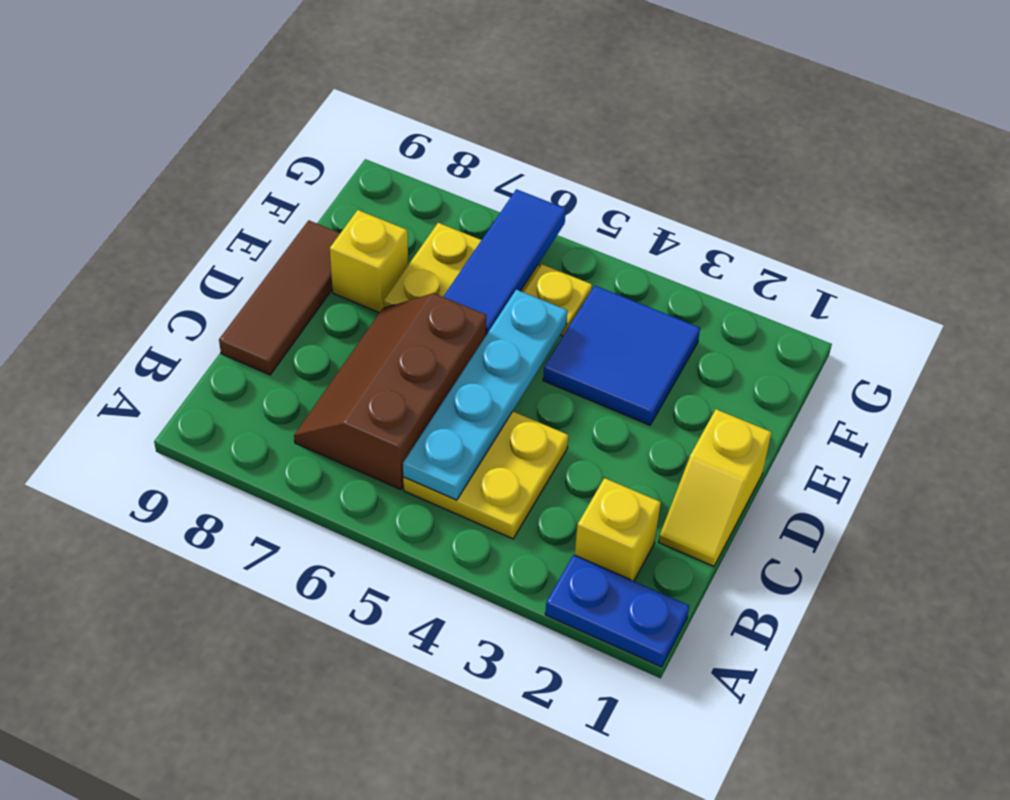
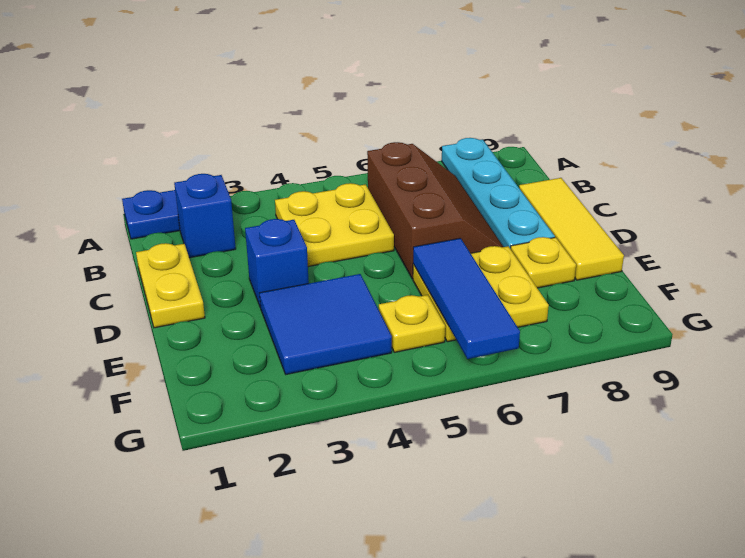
yellow 1x1 brick [575,478,661,581] -> blue 1x1 brick [174,174,236,258]
cyan 1x4 plate [403,290,568,500] -> cyan 1x4 plate moved to [442,138,555,249]
yellow 1x2 slope [659,409,772,566] -> yellow 1x2 plate [136,243,205,328]
brown 1x3 tile [219,220,340,375] -> yellow 1x3 tile [519,178,624,280]
none -> blue 1x1 brick [245,219,309,308]
yellow 1x1 brick [330,210,408,313] -> yellow 1x1 plate [511,237,576,288]

